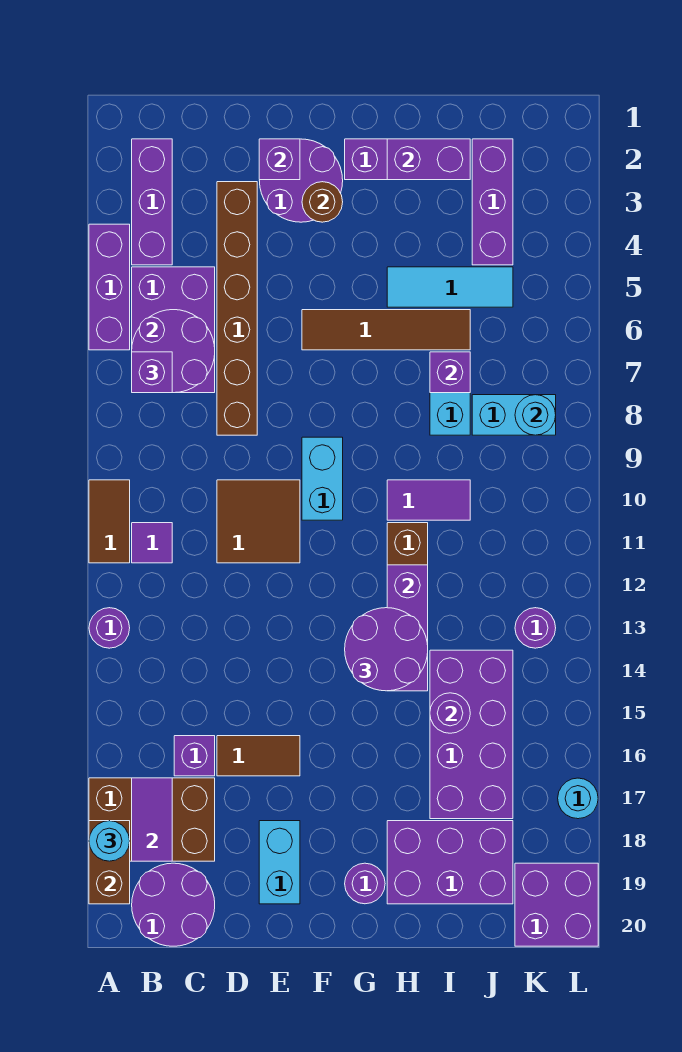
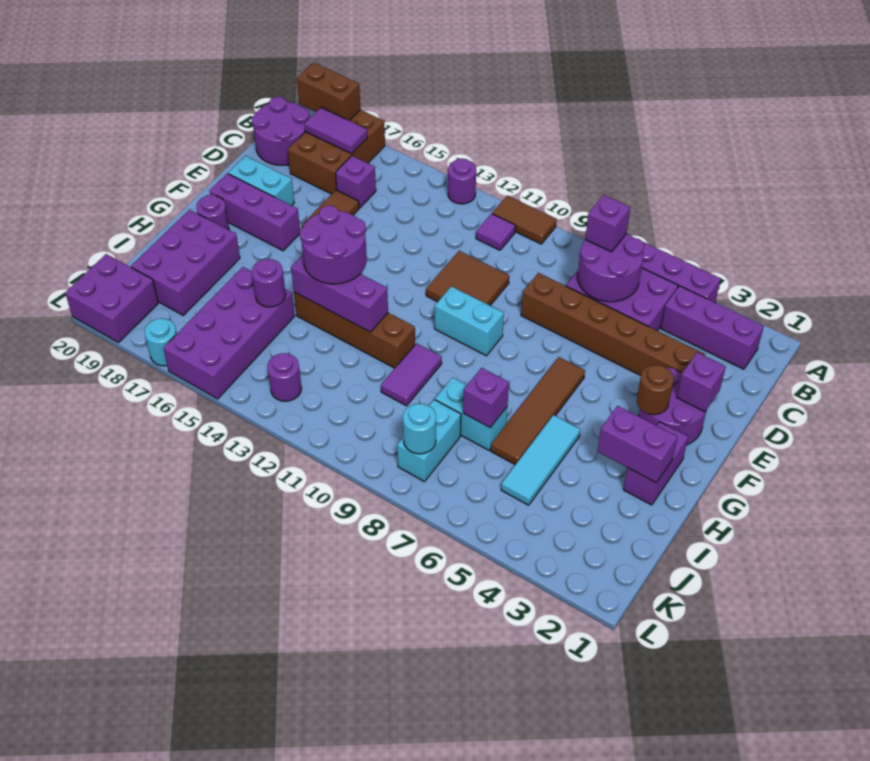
cyan 1x1 round brick [89,821,130,861] -> none
purple 1x2 brick [387,139,470,180] -> purple 1x2 brick turned to [597,406,677,483]
purple 2x4 brick [430,650,513,819] -> purple 2x4 brick turned to [163,267,295,399]
purple 1x3 brick [472,139,513,265] -> purple 1x3 brick moved to [210,173,300,251]

